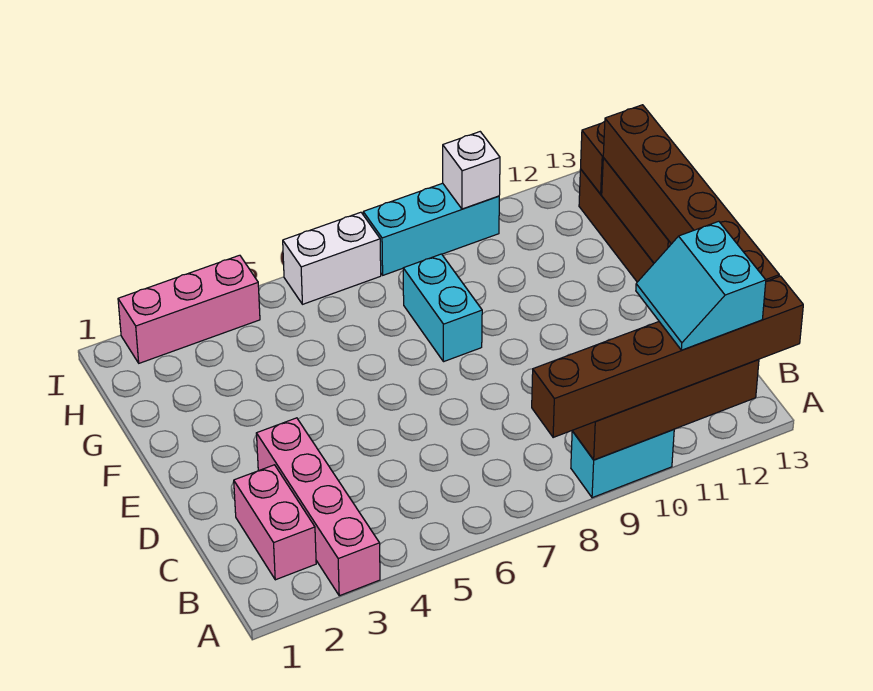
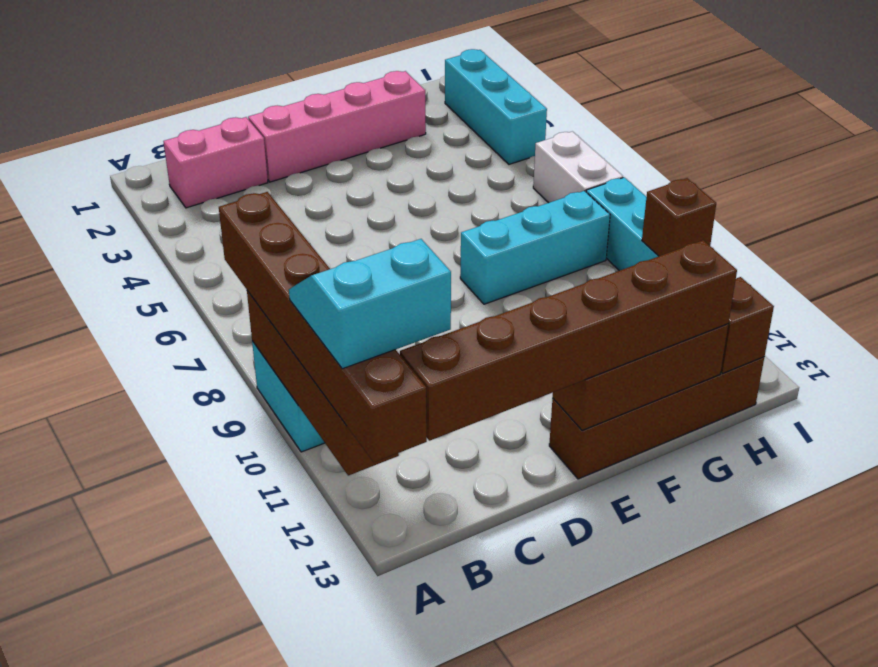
pink 1x4 brick [256,418,380,596] -> pink 1x4 brick moved to [248,71,426,182]
cyan 1x2 brick [403,254,482,362] -> cyan 1x3 brick [460,191,610,304]
pink 1x3 brick [118,255,260,363] -> cyan 1x3 brick [445,49,547,164]
white 1x1 brick [443,132,500,209] -> brown 1x1 brick [642,178,716,256]

